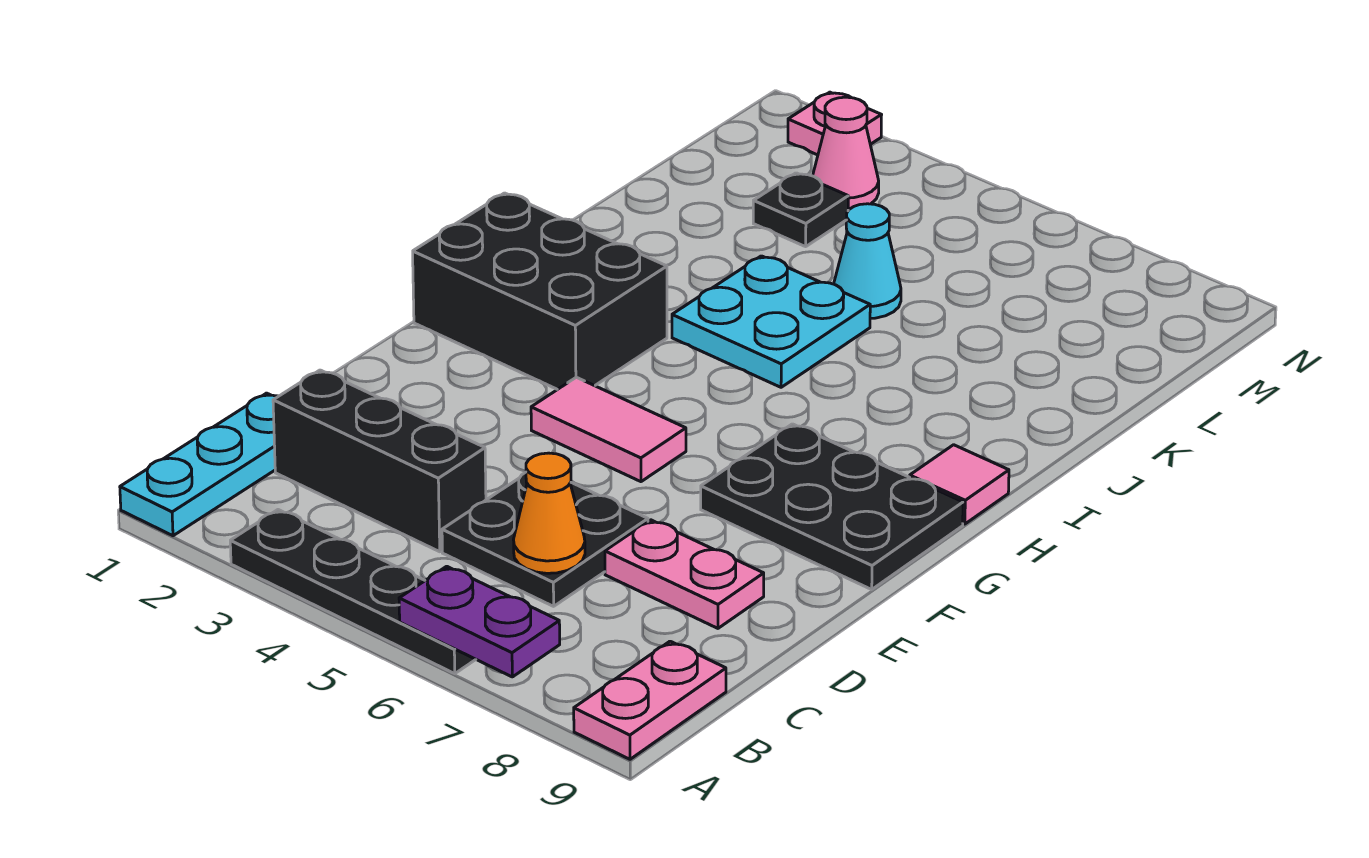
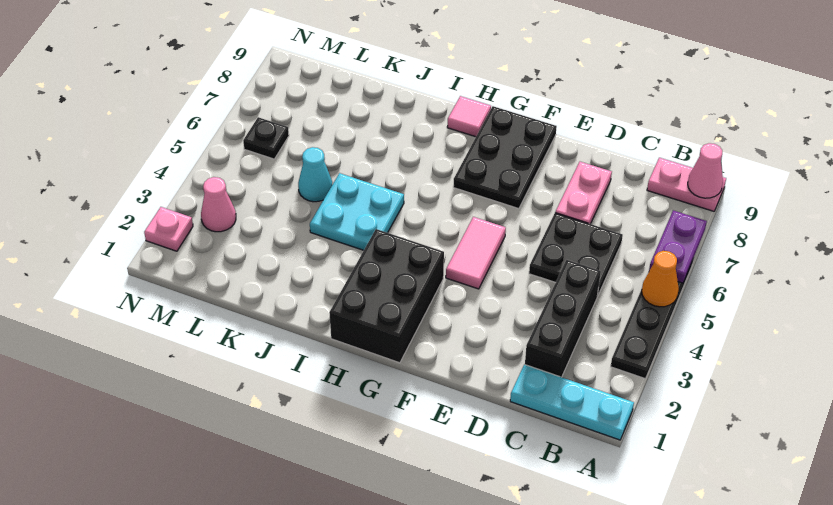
none -> pink 1x1 cone [688,143,723,198]
orange 1x1 cone [514,453,585,573] -> orange 1x1 cone moved to [642,251,679,307]
black 1x1 plate [753,173,848,247] -> black 1x1 plate moved to [243,117,289,159]

